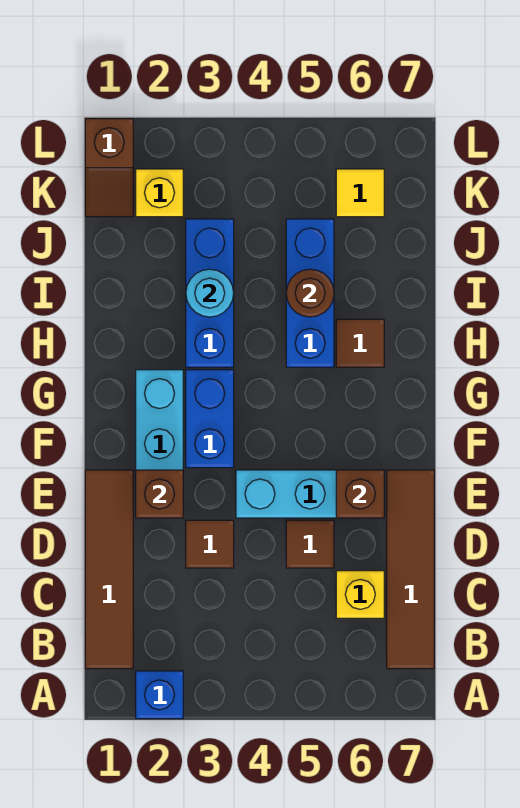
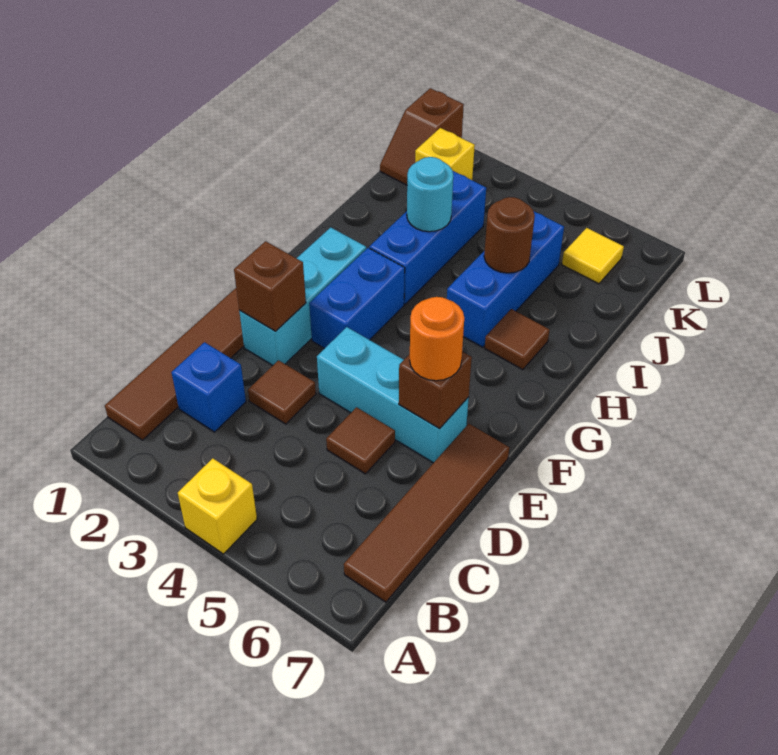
blue 1x1 brick [136,671,183,719] -> blue 1x1 brick moved to [171,342,246,432]
yellow 1x1 brick [336,571,384,618] -> yellow 1x1 brick moved to [178,458,257,554]
none -> orange 1x1 round brick [410,297,464,381]

